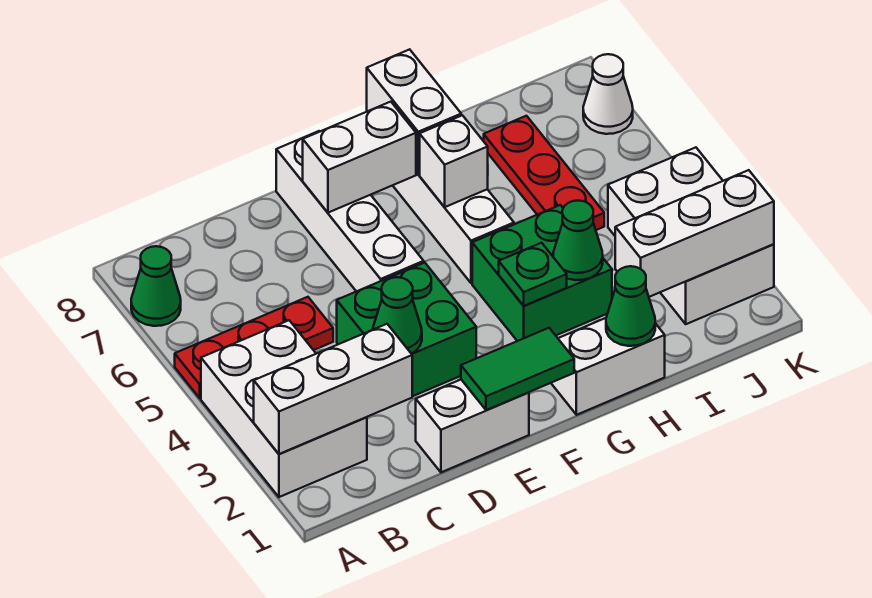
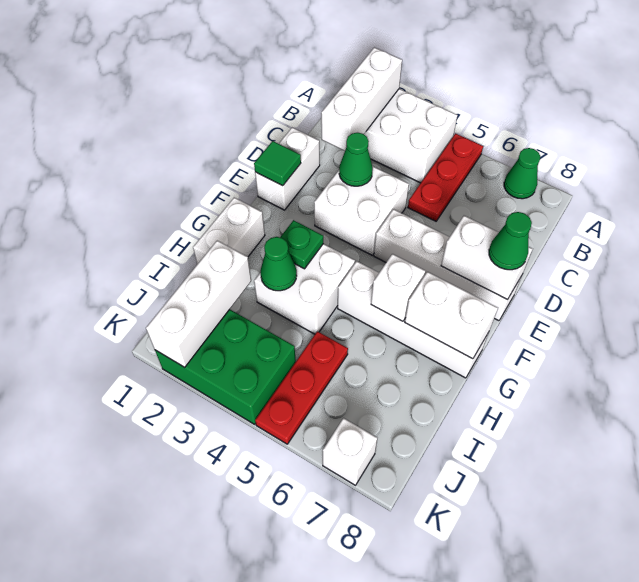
green 2x2 brick [337,263,476,396] -> white 2x2 brick [314,166,409,255]
green 1x2 tile [461,328,574,410] -> green 1x1 tile [254,141,301,186]
white 1x2 brick [303,102,416,213] -> white 1x2 brick turned to [441,216,533,300]
green 2x2 brick [472,205,612,341] -> white 2x2 brick [254,244,355,334]
green 1x1 cone [606,266,655,346] -> green 1x1 cone moved to [489,212,532,270]
red 1x3 plate [484,116,604,230] -> red 1x3 plate turned to [255,331,348,444]
white 2x3 brick [608,147,774,324] -> green 2x3 brick [155,309,296,424]
white 1x1 cone [583,54,633,134] -> white 1x1 brick [323,418,377,485]

